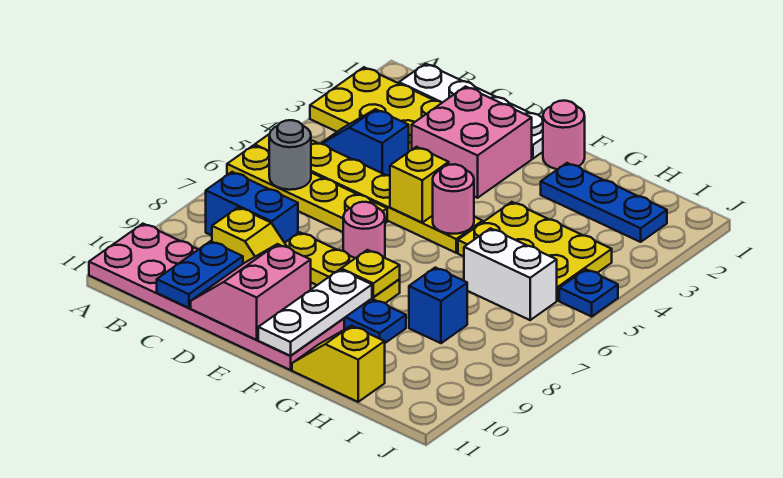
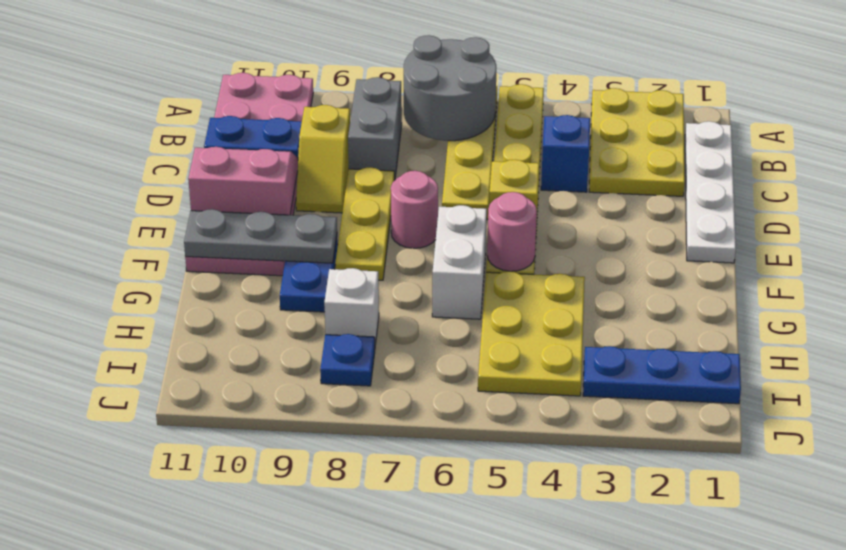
grey 1x1 round brick [269,120,311,190] -> grey 2x2 round brick [404,35,496,141]
blue 1x2 brick [206,172,298,243] -> grey 1x2 brick [348,77,402,180]
pink 2x2 brick [412,87,532,198] -> none
pink 1x1 round brick [543,101,585,169] -> none
yellow 1x1 plate [341,250,400,297] -> none
white 1x3 plate [258,270,372,356] -> grey 1x3 plate [184,209,337,263]
blue 1x3 plate [541,163,667,242] -> blue 1x3 plate turned to [583,346,741,404]
yellow 1x2 slope [292,326,385,402] -> none
white 1x2 brick [464,228,557,320] -> white 1x2 brick moved to [432,205,487,319]
blue 1x1 brick [409,268,467,343] -> white 1x1 brick [324,268,379,345]
blue 1x1 plate [559,269,618,317] -> blue 1x1 plate moved to [320,334,375,386]

